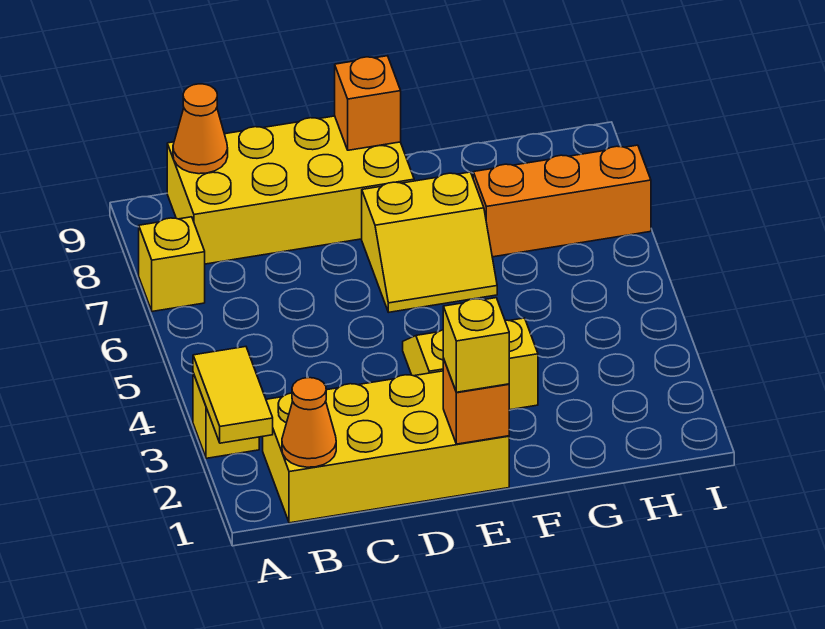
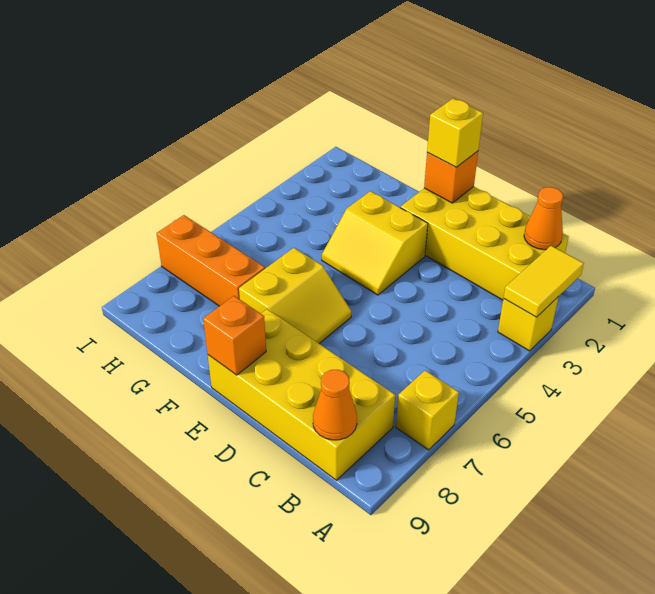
yellow 2x2 slope [362,172,497,312] -> yellow 2x2 slope turned to [239,248,351,343]

